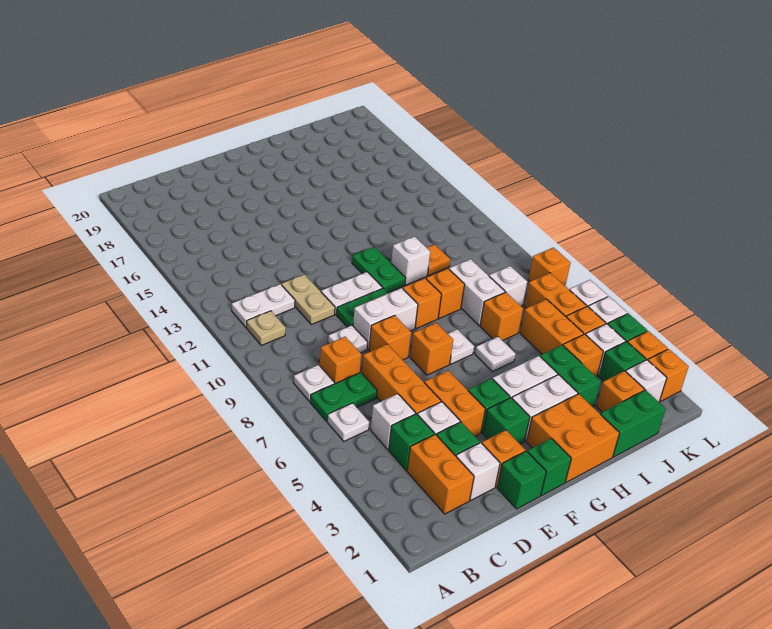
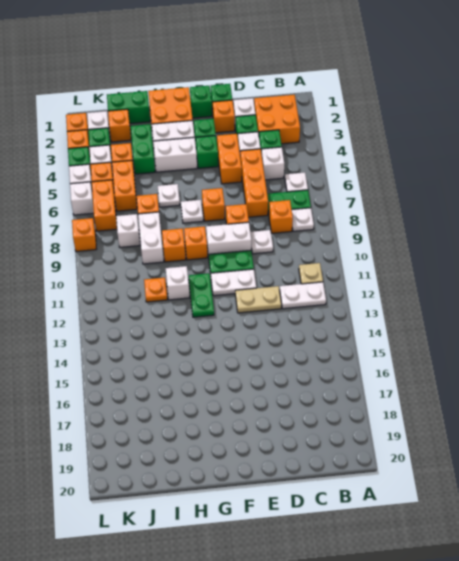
orange 1x2 brick [407,434,474,514] -> orange 2x2 brick [254,95,300,144]
tan 1x2 plate [282,274,335,325] -> tan 1x2 plate turned to [235,286,281,313]

